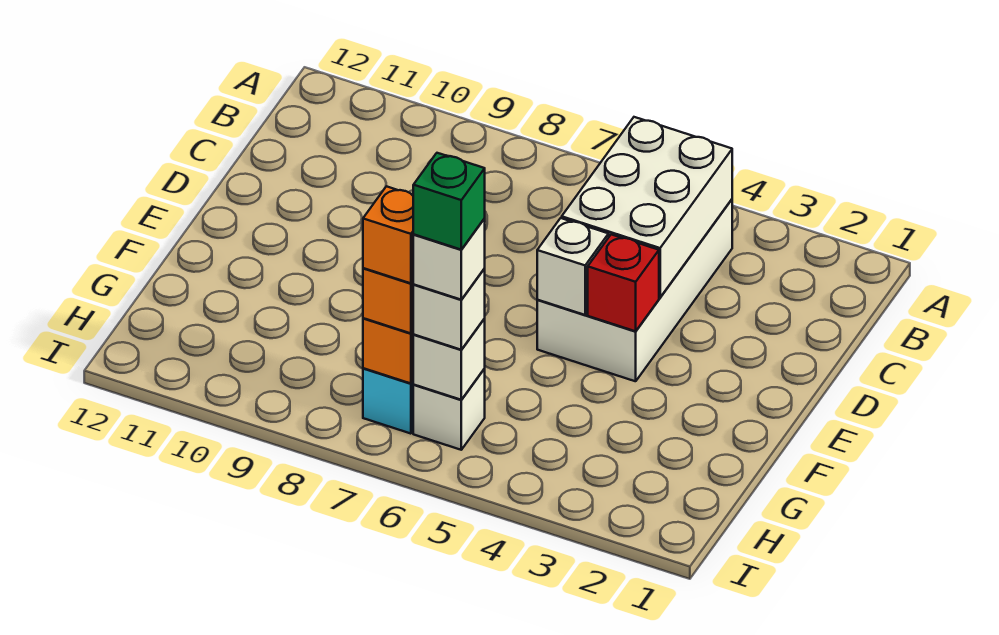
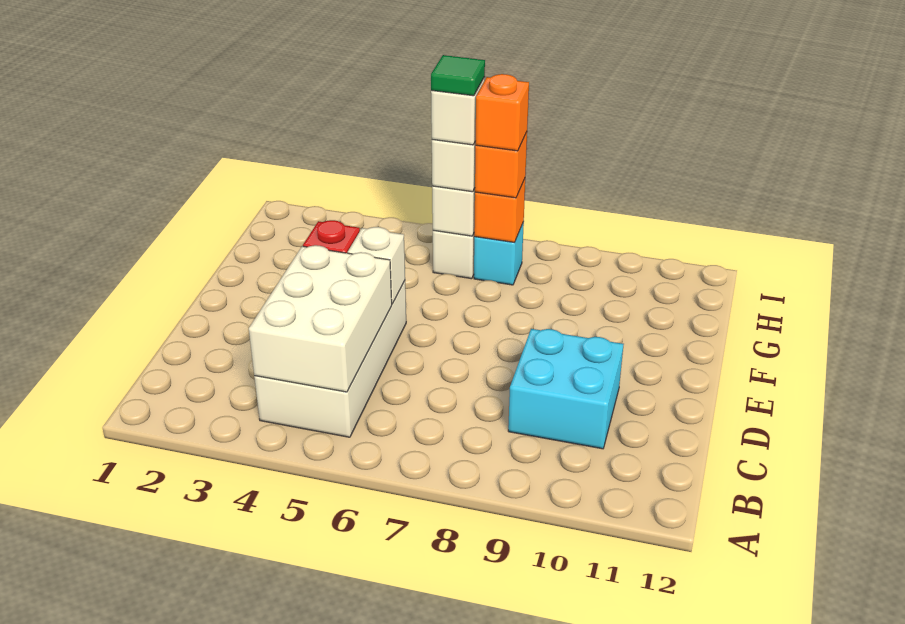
none -> cyan 2x2 brick [508,329,624,449]
green 1x1 brick [413,153,485,250] -> green 1x1 tile [431,55,485,96]

